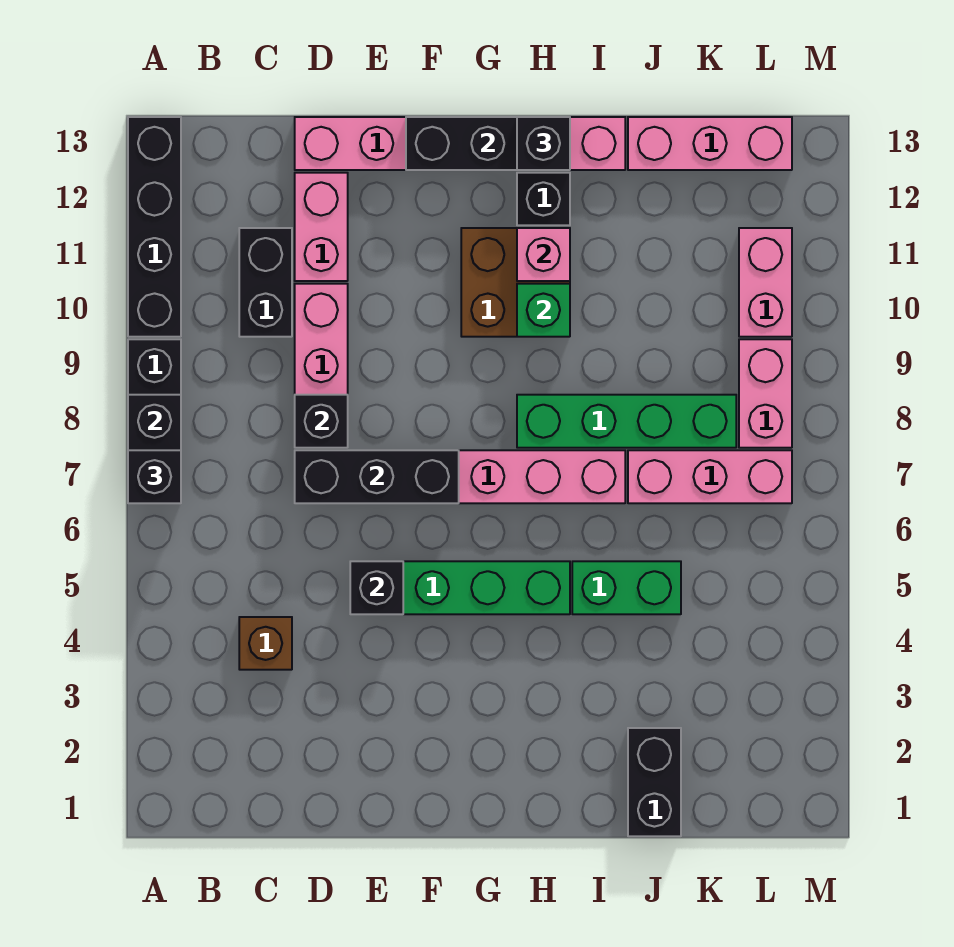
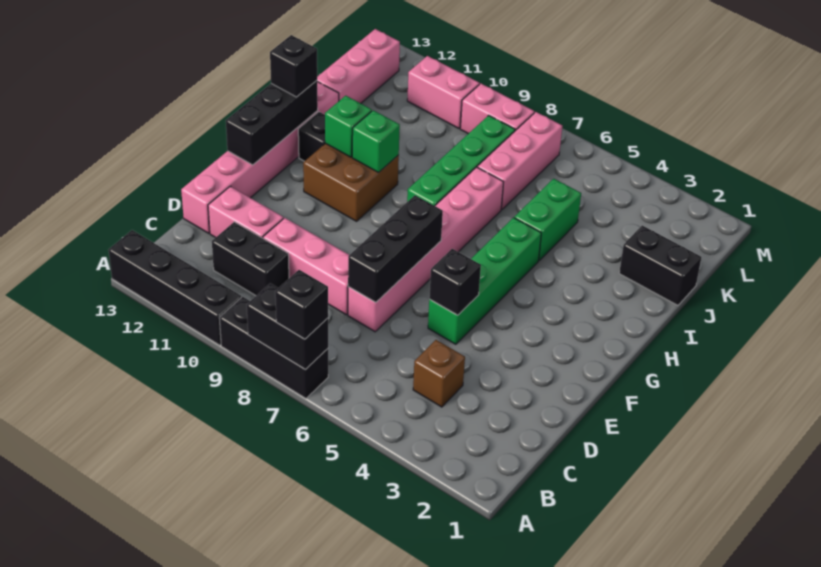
black 1x1 brick [295,395,348,448] -> none
pink 1x1 brick [517,228,570,281] -> green 1x1 brick [325,96,372,157]

